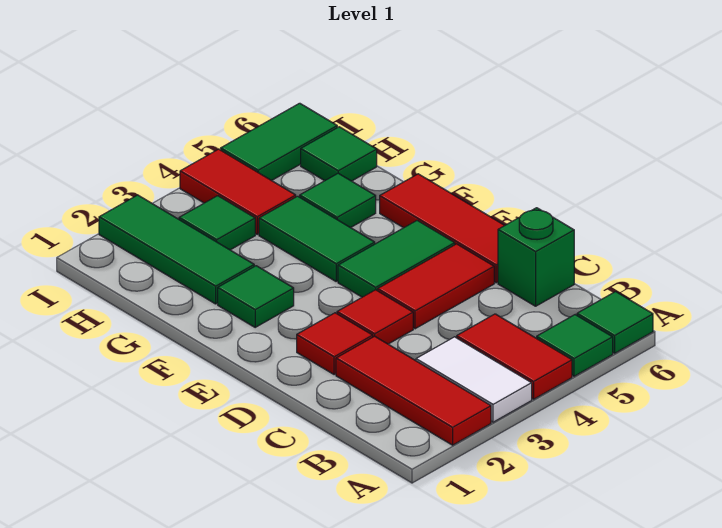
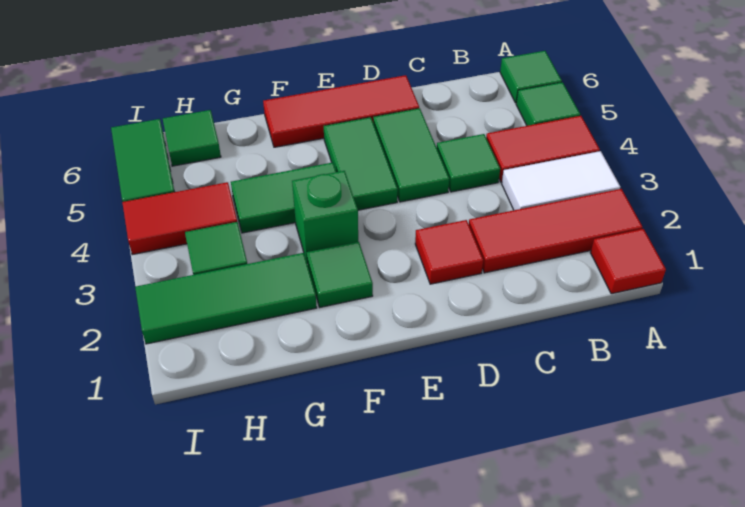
green 1x1 brick [498,208,574,306] -> green 1x1 brick moved to [292,171,358,262]
red 1x1 tile [337,290,413,344] -> red 1x1 tile moved to [591,229,666,294]
red 1x2 tile [378,244,494,329] -> green 1x2 tile [373,108,449,202]
green 1x1 tile [300,173,376,228] -> green 1x1 tile moved to [437,134,500,192]

